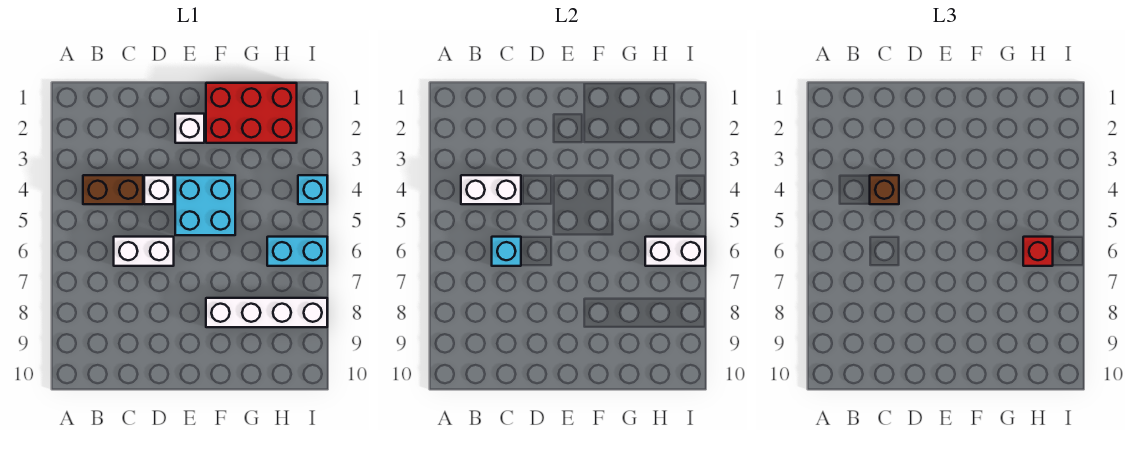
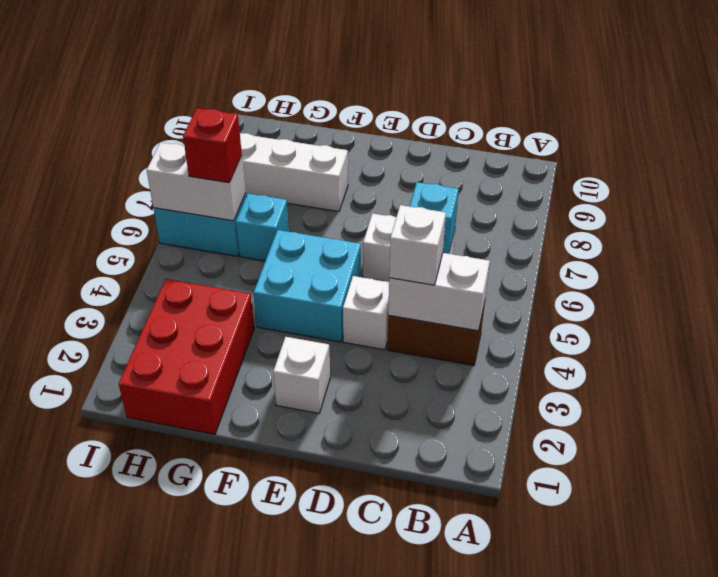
brown 1x1 brick [870,175,899,204] -> white 1x1 brick [389,205,446,285]
red 2x3 brick [206,83,297,143] -> red 2x3 brick turned to [119,279,254,434]
cyan 1x1 brick [298,175,327,204] -> cyan 1x1 brick moved to [236,194,289,261]

